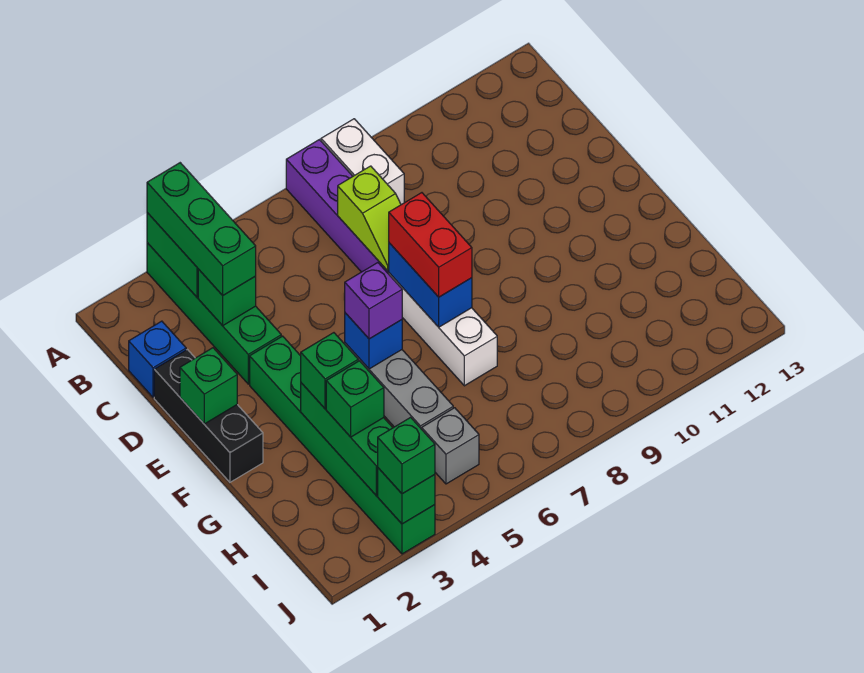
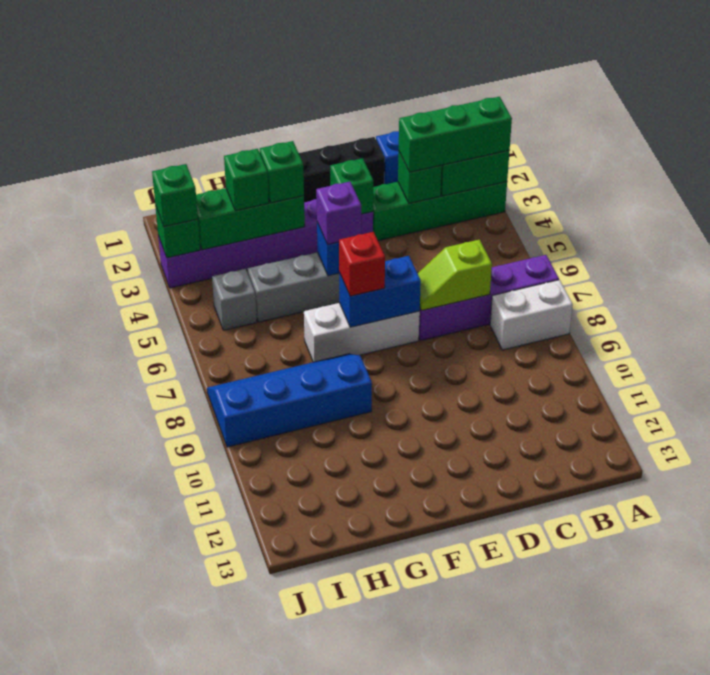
green 1x1 brick [180,348,237,424] -> green 1x1 brick moved to [330,158,373,214]
green 1x6 brick [250,336,435,554] -> purple 1x6 brick [158,199,373,288]
red 1x2 brick [389,193,472,297] -> red 1x1 brick [339,232,385,296]
none -> blue 2x4 slope [207,354,372,447]

